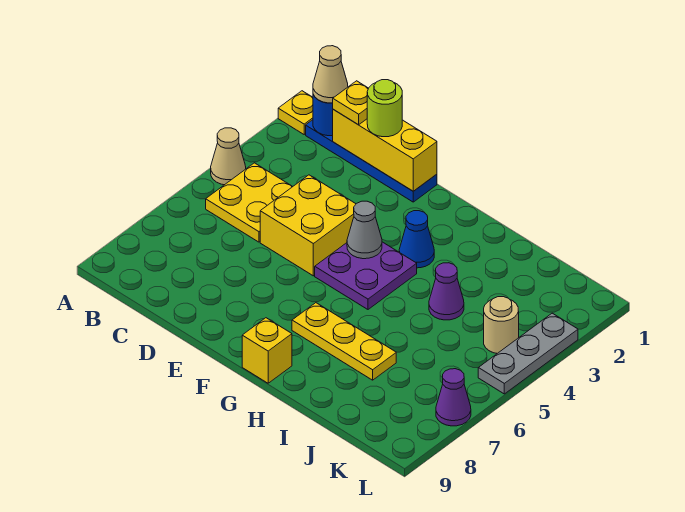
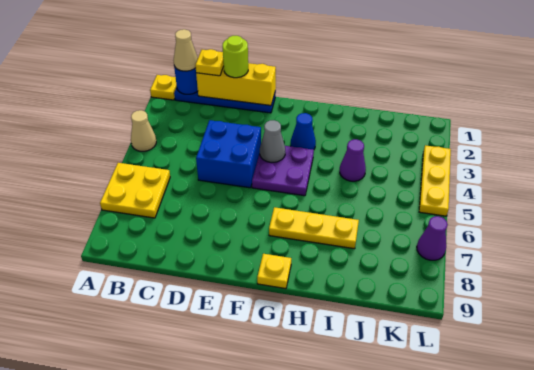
yellow 2x2 plate [206,163,293,242] -> yellow 2x2 plate moved to [100,163,170,218]
yellow 2x2 brick [260,175,356,276] -> blue 2x2 brick [196,120,261,188]
yellow 1x1 brick [242,318,292,383] -> yellow 1x1 plate [257,254,291,289]
tan 1x1 round brick [484,297,519,353] -> none
grey 1x3 plate [478,313,578,394] -> yellow 1x3 plate [419,145,451,216]

